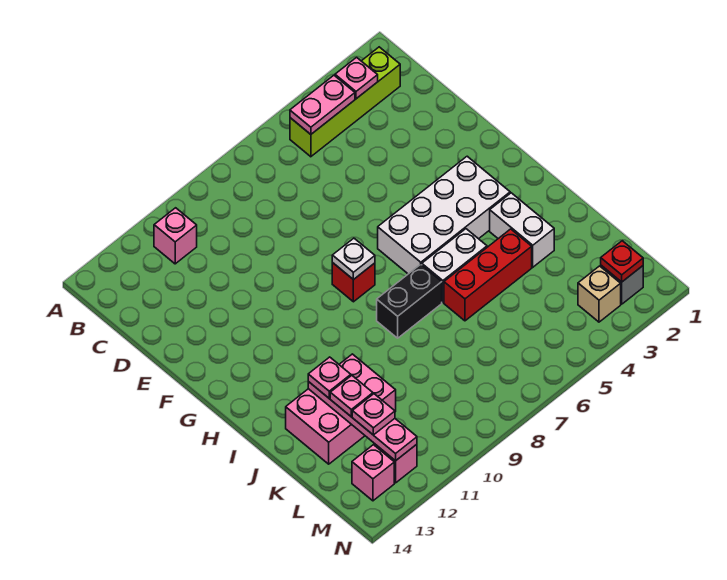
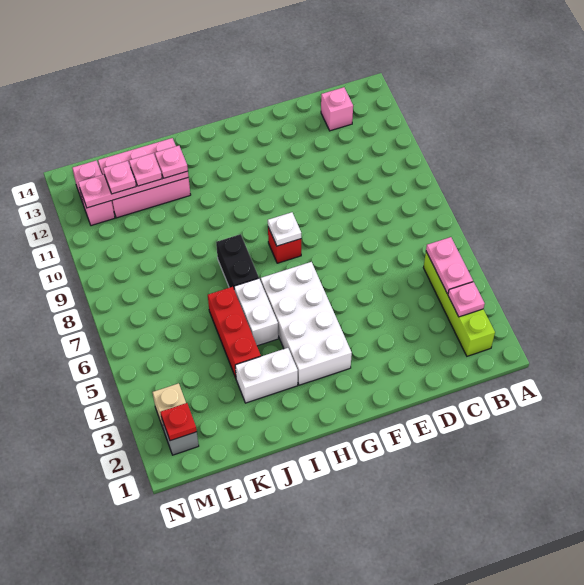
pink 1x1 brick [154,208,197,264] -> pink 1x1 brick moved to [321,87,353,131]
pink 2x3 brick [286,354,396,464] -> pink 2x3 brick turned to [98,138,191,218]

